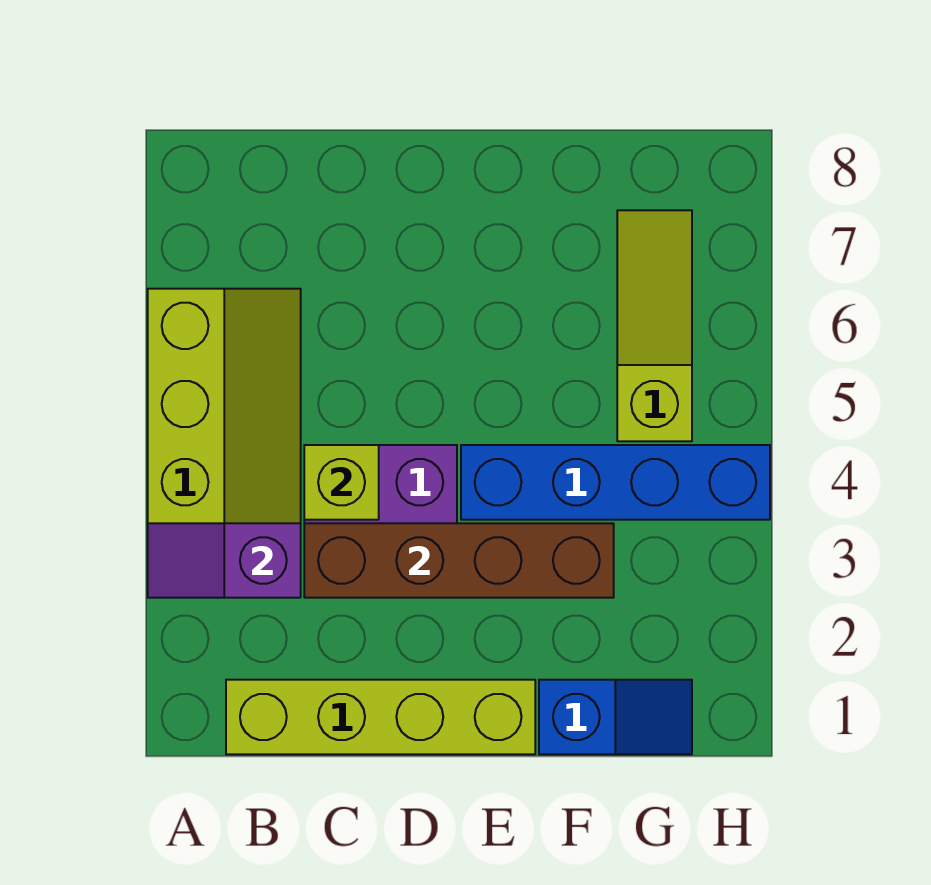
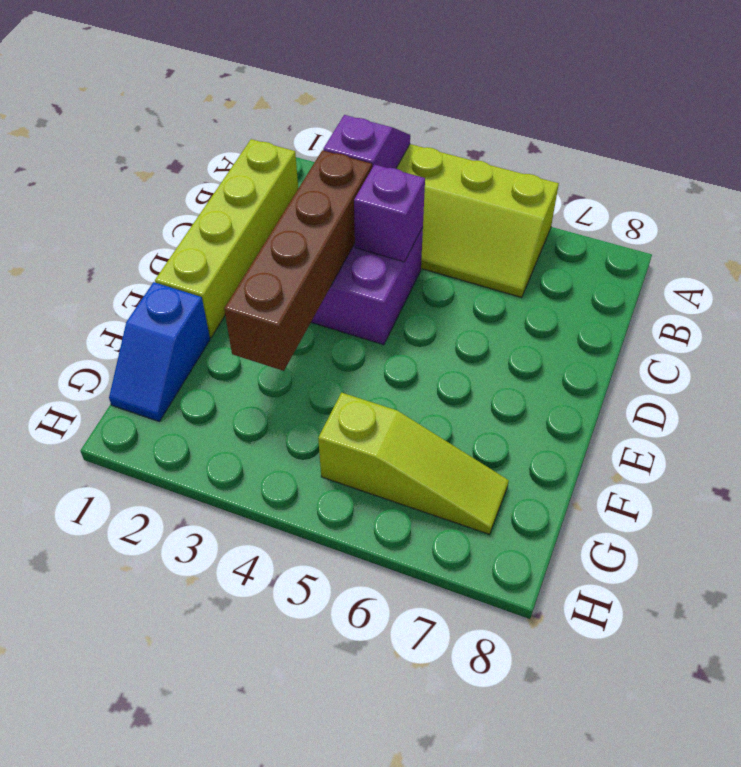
lime 1x1 brick [304,445,379,520] -> purple 1x1 brick [354,164,425,262]
blue 1x4 brick [461,445,770,520] -> none

